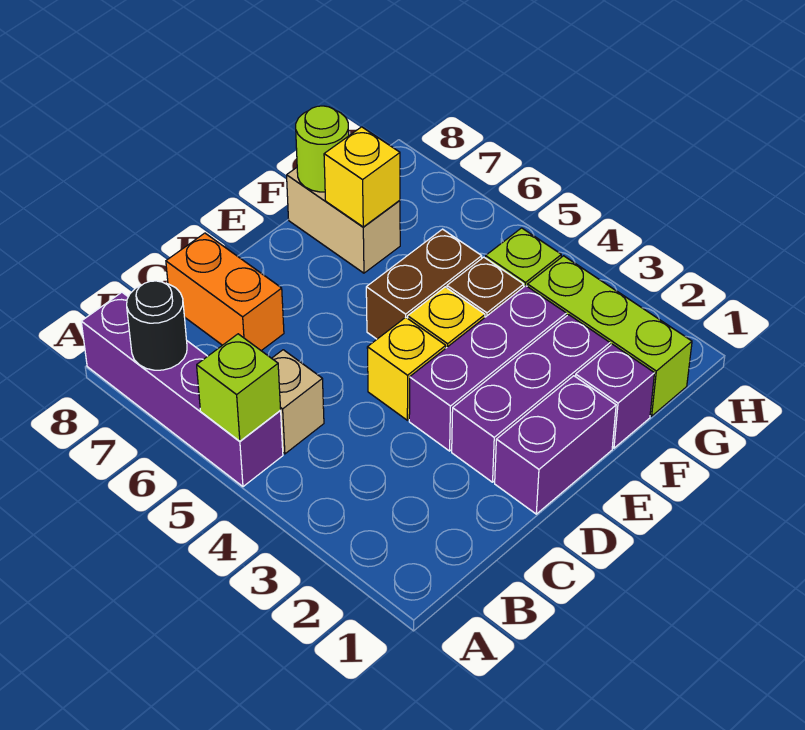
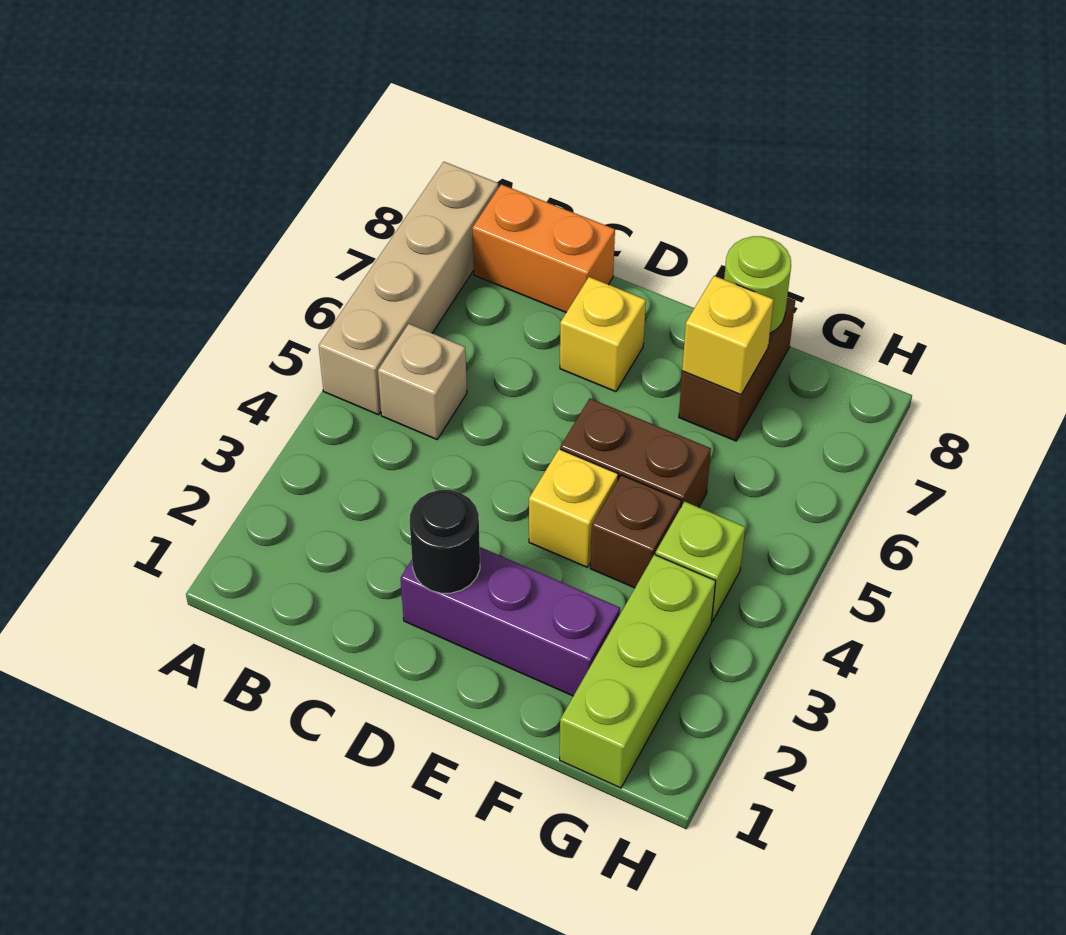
purple 1x4 brick [81,292,283,487] -> tan 1x4 brick [319,162,498,415]
lime 1x1 brick [197,334,281,441] -> none
black 1x1 round brick [127,281,187,370] -> black 1x1 round brick moved to [410,490,480,593]
orange 1x2 brick [166,233,284,351] -> orange 1x2 brick turned to [472,184,615,312]
purple 1x2 brick [495,376,616,514] -> none
purple 1x3 brick [409,286,566,451] -> none
yellow 1x1 brick [367,317,446,420] -> yellow 1x1 brick moved to [560,277,646,392]
purple 1x1 brick [575,344,654,448] -> none
tan 1x2 brick [287,168,400,273] -> brown 1x2 brick [679,297,795,441]

